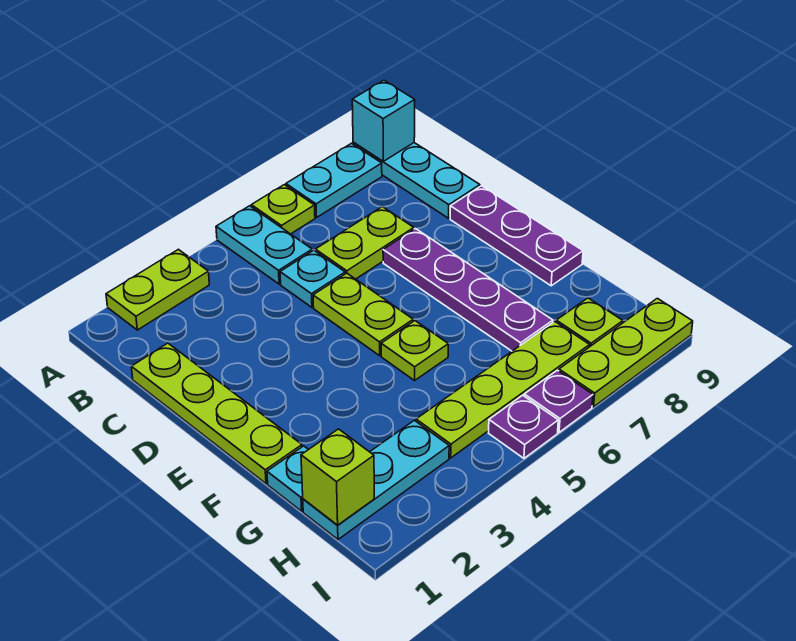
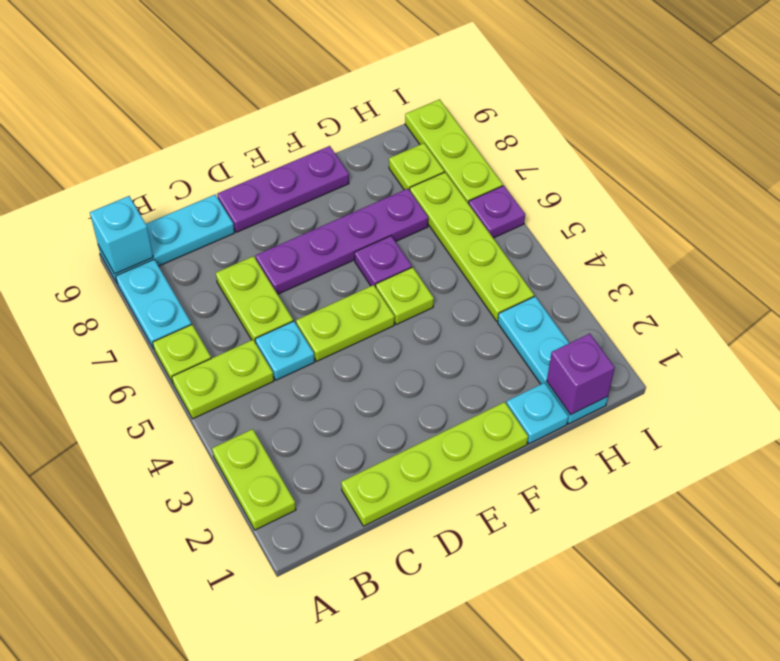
cyan 1x2 plate [216,206,312,284] -> lime 1x2 plate [172,340,274,419]
lime 1x1 brick [301,429,374,525] -> purple 1x1 brick [547,334,615,415]
purple 1x1 plate [489,395,558,458] -> purple 1x1 plate moved to [355,236,412,287]

